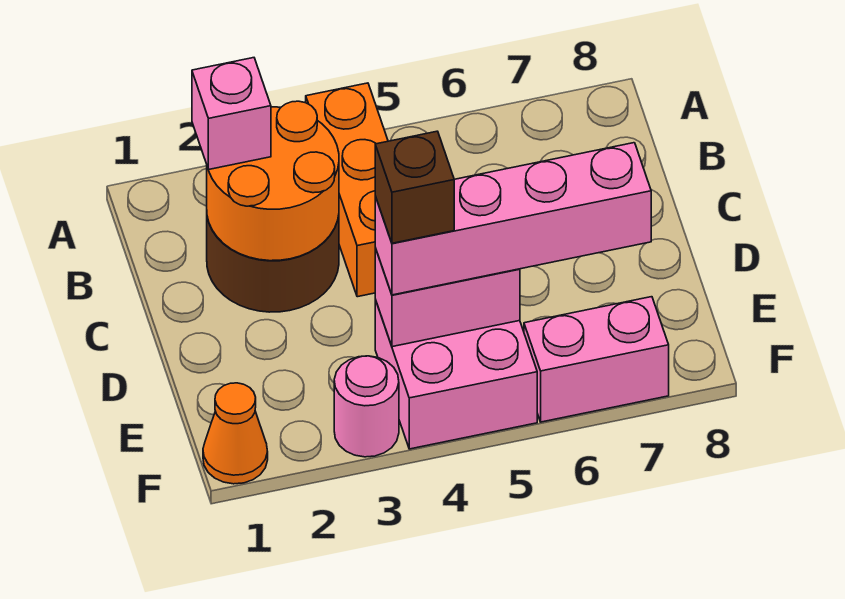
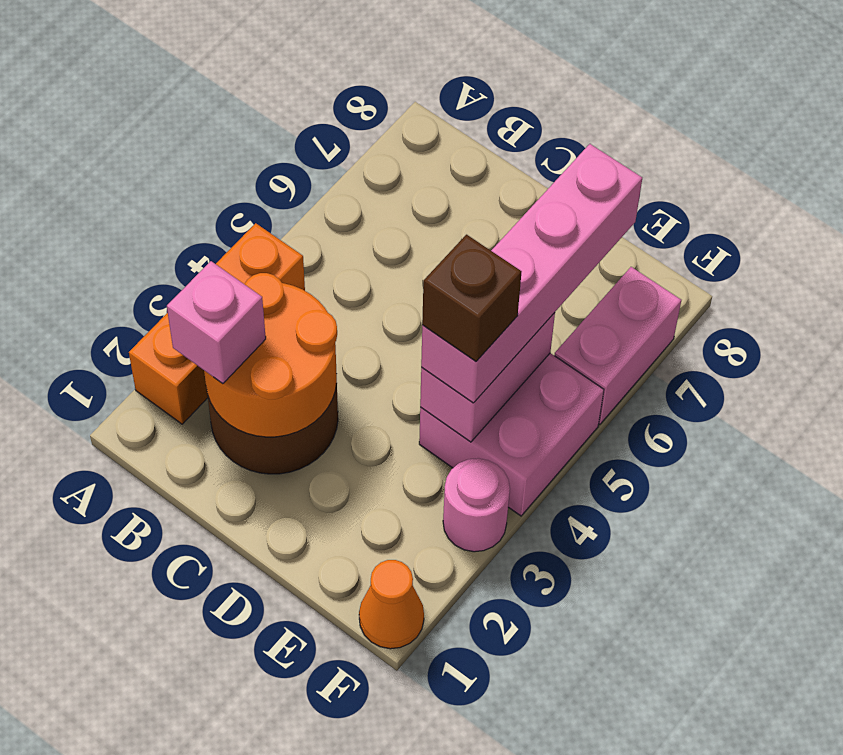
orange 1x3 brick [306,83,388,297] -> orange 1x3 brick turned to [129,223,305,424]

